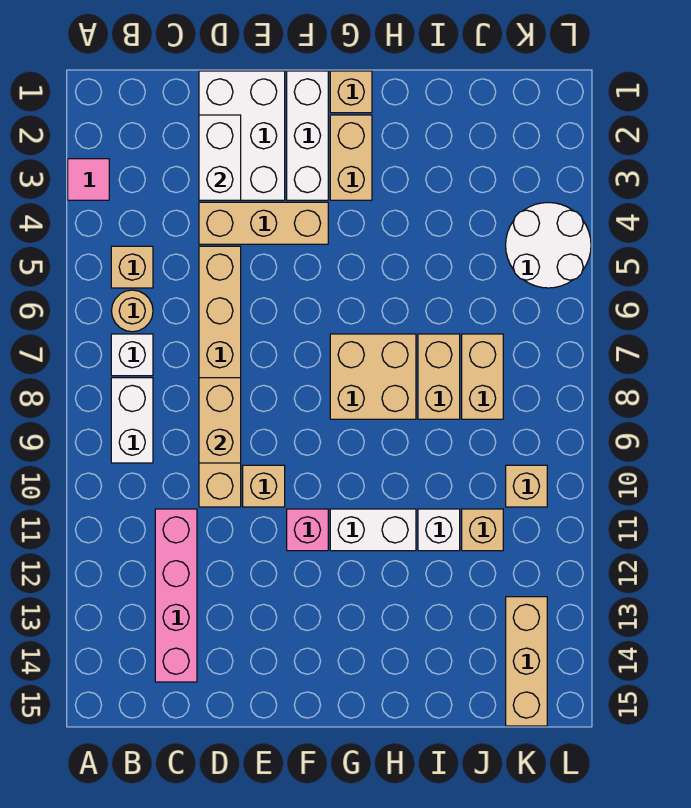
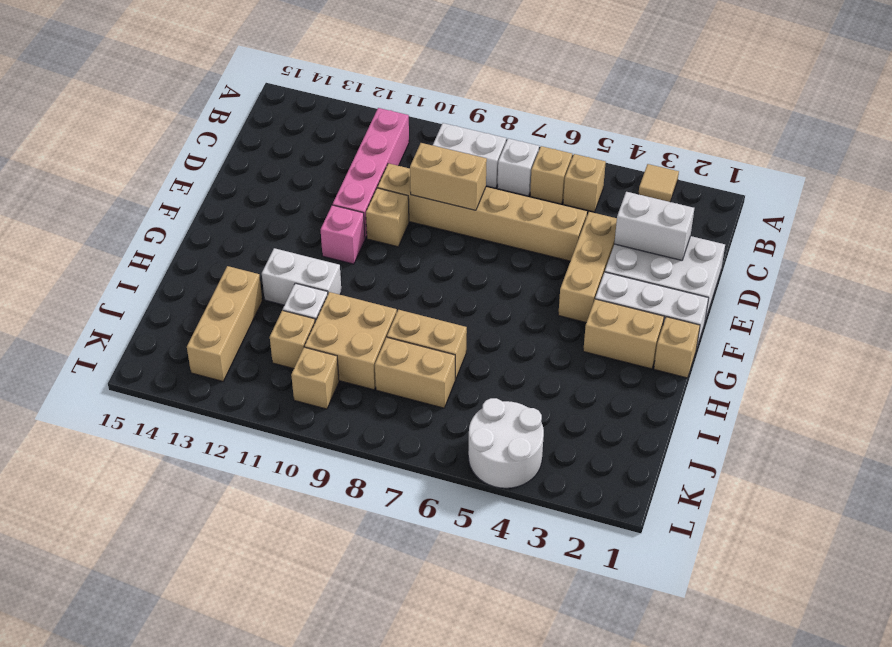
pink 1x1 tile [68,159,109,200] -> tan 1x1 tile [638,164,679,202]
tan 1x1 round brick [112,290,153,332] -> tan 1x1 brick [530,146,572,204]
pink 1x4 brick [155,509,197,682] -> pink 1x4 brick turned to [333,108,409,238]
tan 2x2 brick [330,334,416,419] -> tan 2x2 brick moved to [304,292,397,390]
white 1x2 brick [330,509,416,551] -> white 1x2 brick turned to [262,248,342,305]
tan 1x3 brick [506,597,547,726] -> tan 1x3 brick turned to [187,266,262,381]

